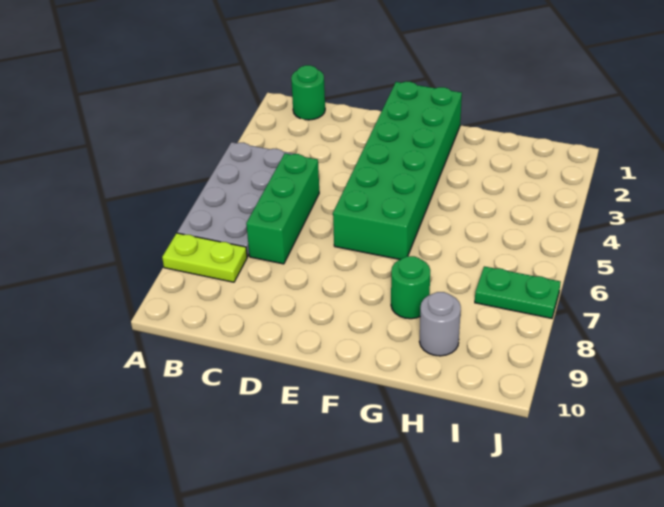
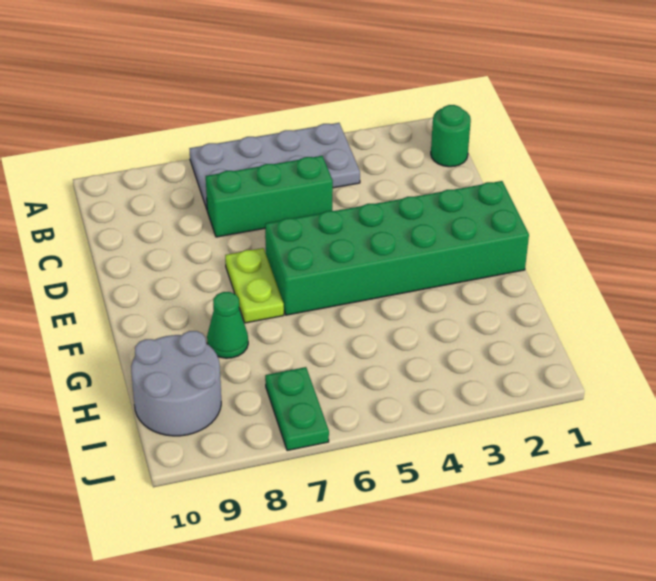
lime 1x2 plate [162,233,247,282] -> lime 1x2 plate moved to [225,248,284,323]
green 1x1 round brick [391,256,430,319] -> green 1x1 cone [207,292,248,358]
grey 1x1 round brick [419,292,461,356] -> grey 2x2 round brick [131,331,221,436]

